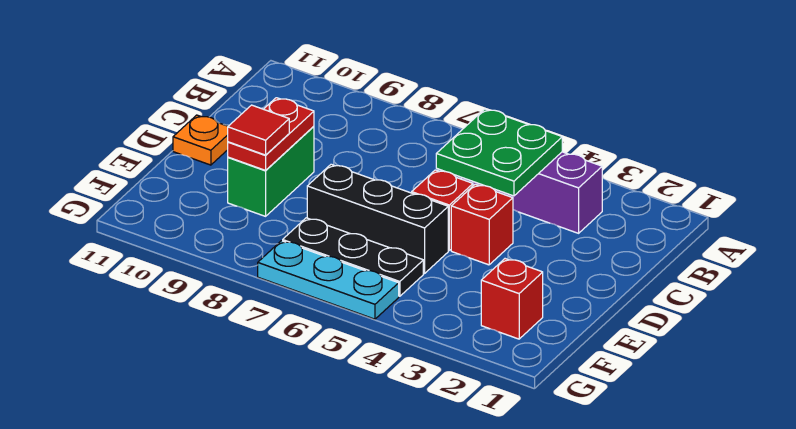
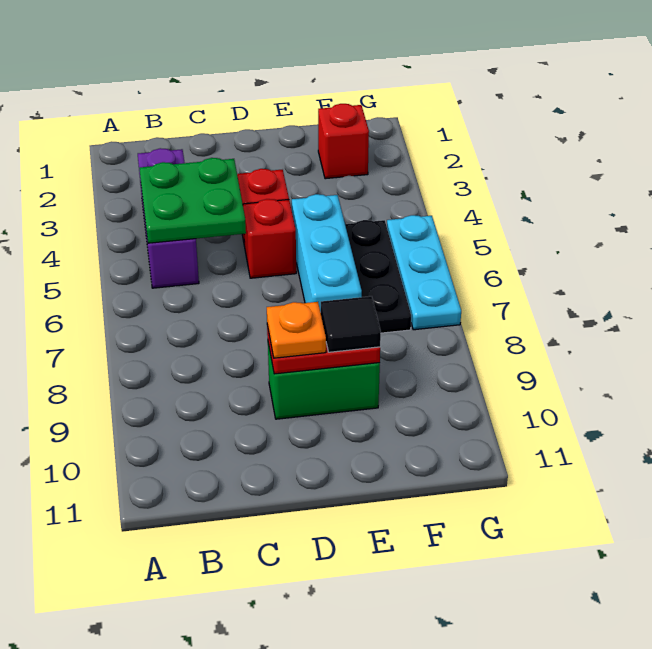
orange 1x1 plate [173,115,228,165] -> orange 1x1 plate moved to [267,302,326,358]
black 1x3 brick [307,164,448,273] -> cyan 1x3 brick [292,194,362,312]
red 1x1 tile [228,105,289,155] -> black 1x1 tile [321,296,381,352]

